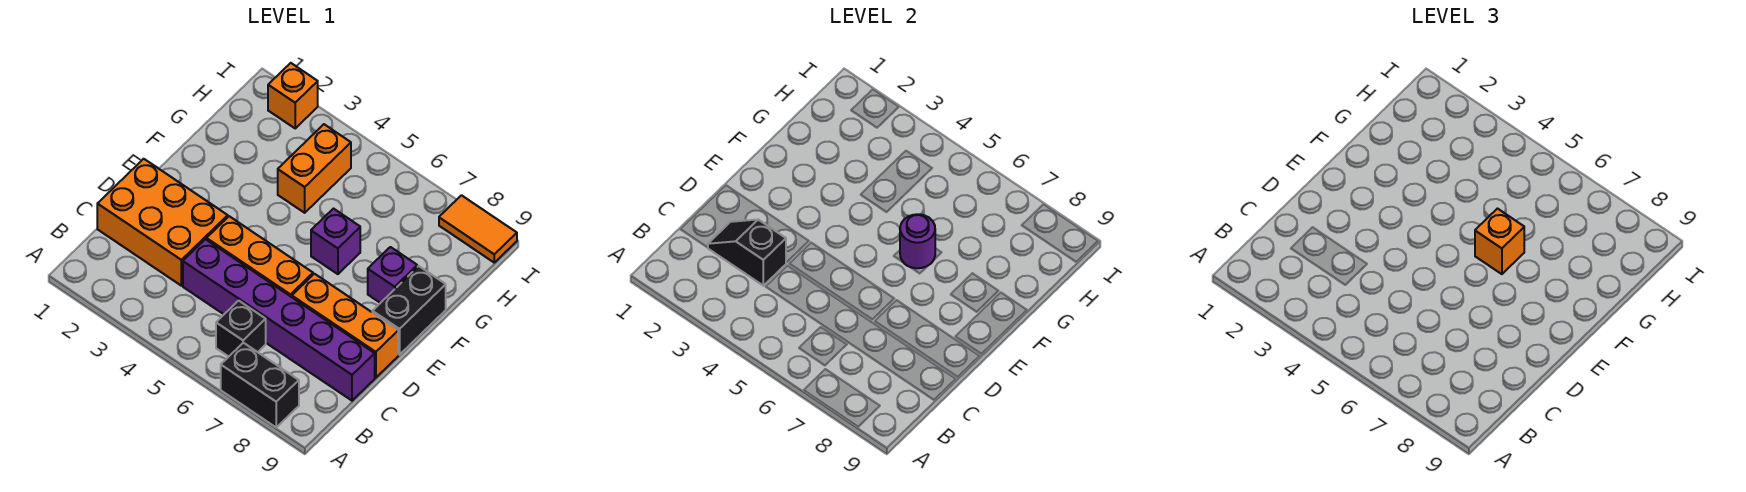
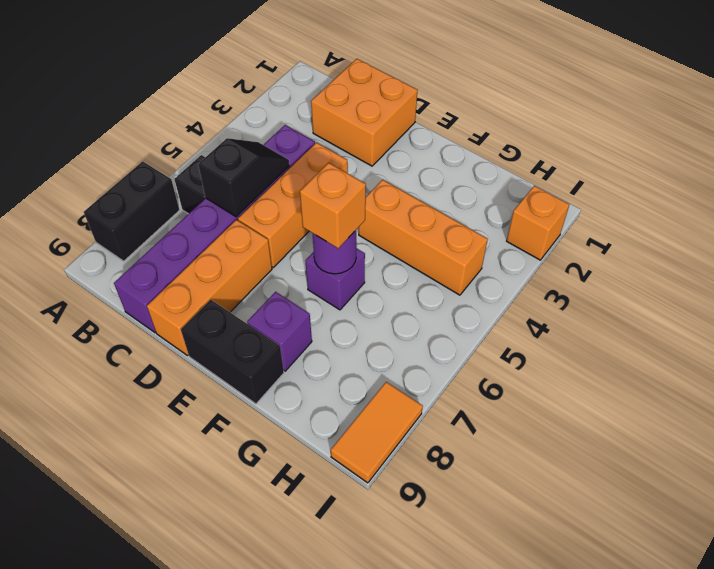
orange 2x3 brick [97,159,228,286] -> orange 2x2 brick [311,59,418,166]
black 1x2 slope [708,220,786,286] -> black 1x2 slope moved to [198,138,289,217]
orange 1x2 brick [278,124,351,213] -> orange 1x3 brick [359,180,488,295]

